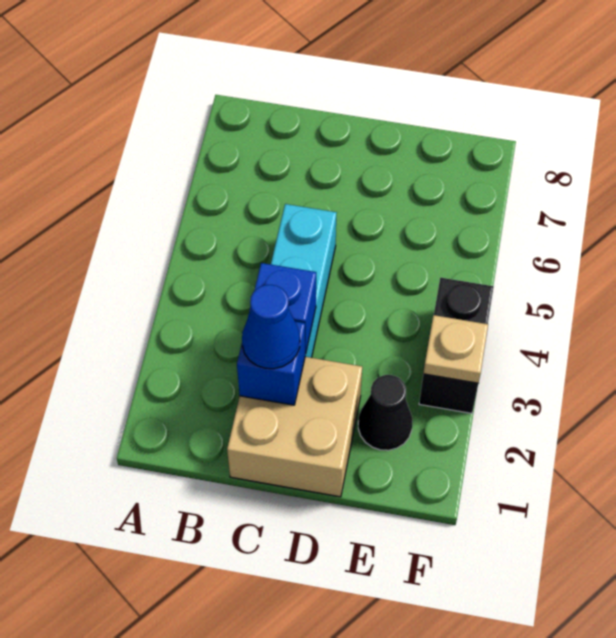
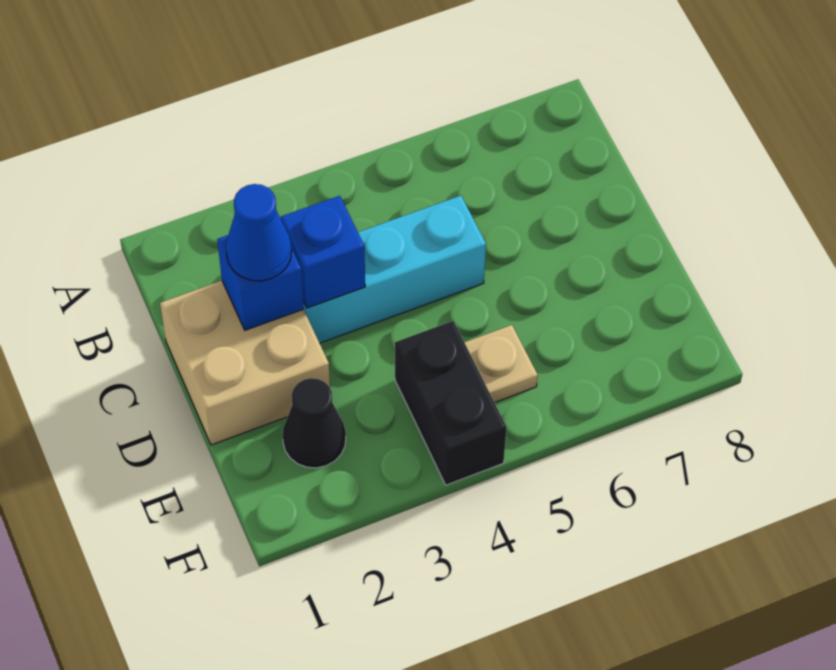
black 1x2 brick [419,278,494,413] -> black 1x2 brick turned to [395,321,507,485]
tan 1x1 plate [423,315,488,383] -> tan 1x1 plate moved to [464,325,538,403]

